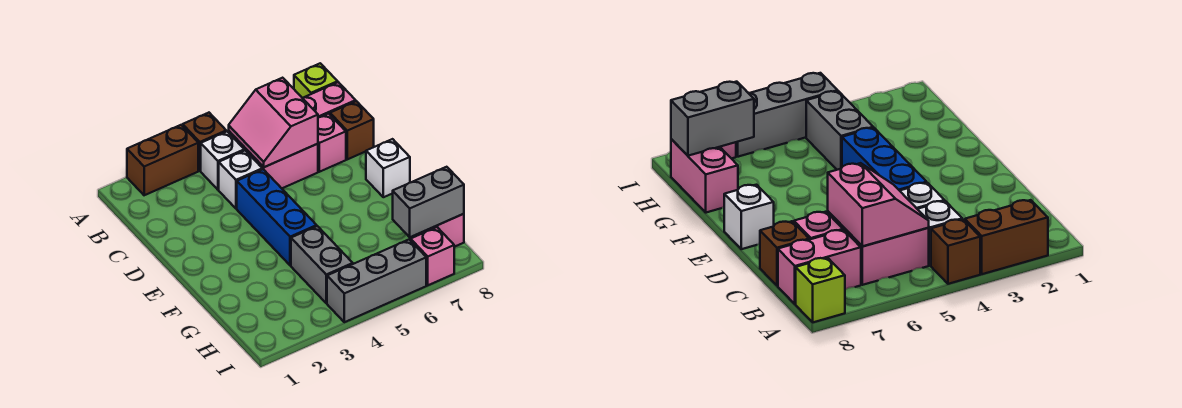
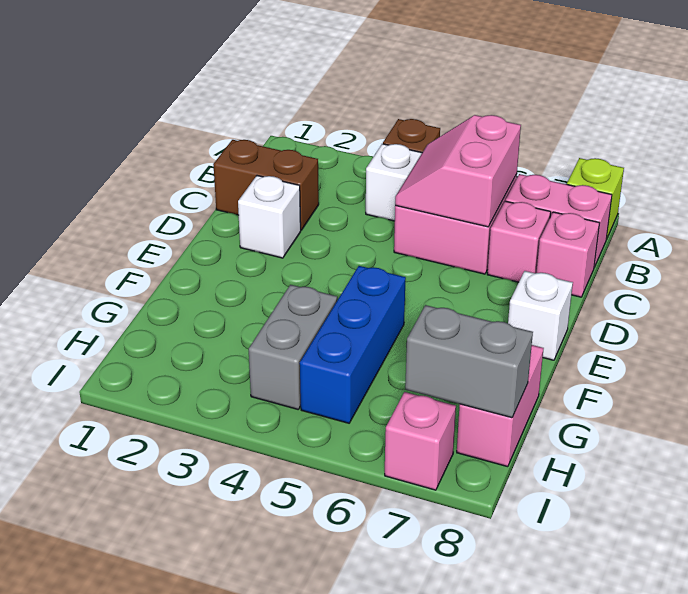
brown 1x2 brick [127,125,198,195] -> brown 1x2 brick moved to [213,140,319,230]
white 1x1 brick [219,150,262,209] -> white 1x1 brick moved to [238,176,301,258]
brown 1x1 brick [330,101,374,159] -> pink 1x1 brick [537,212,599,297]
blue 1x3 brick [237,169,317,265] -> blue 1x3 brick moved to [300,266,406,423]
grey 1x3 brick [327,240,426,322] -> none

